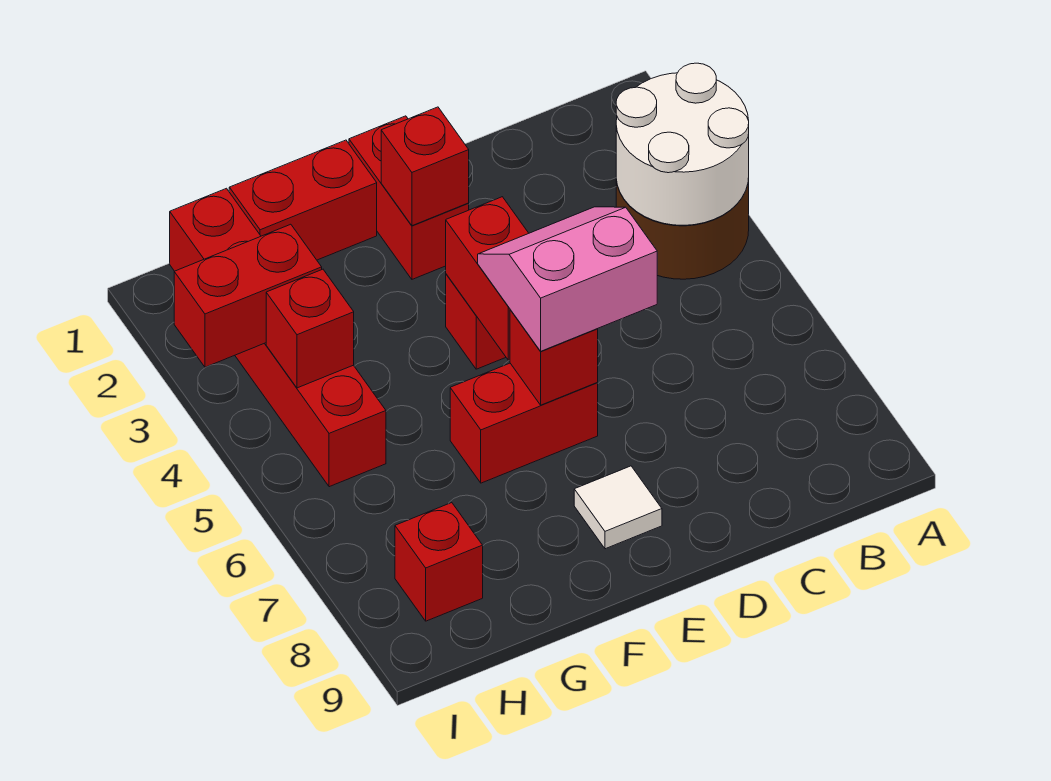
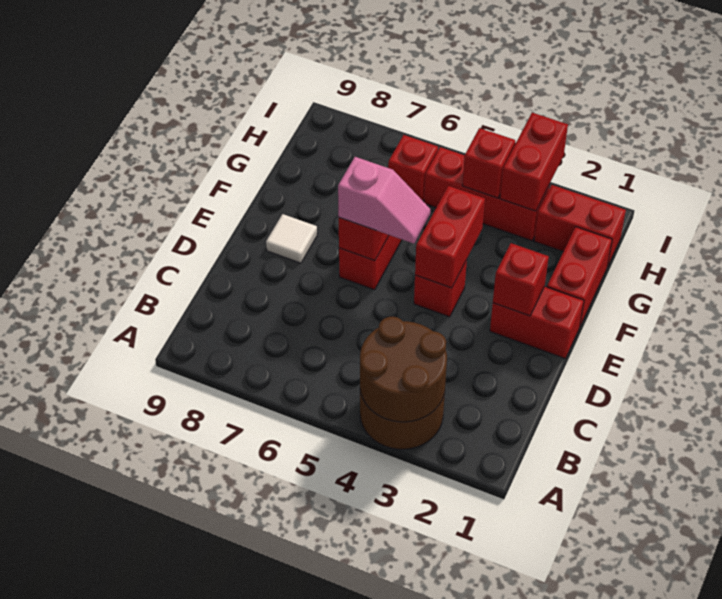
white 2x2 round brick [616,63,749,225] -> brown 2x2 round brick [360,317,447,422]
pink 2x2 slope [478,207,657,351] -> pink 1x2 slope [338,157,430,244]
red 1x2 brick [446,197,529,360] -> red 1x2 brick turned to [415,186,485,288]
red 1x1 brick [395,503,483,621] -> red 1x1 brick moved to [388,135,438,201]

